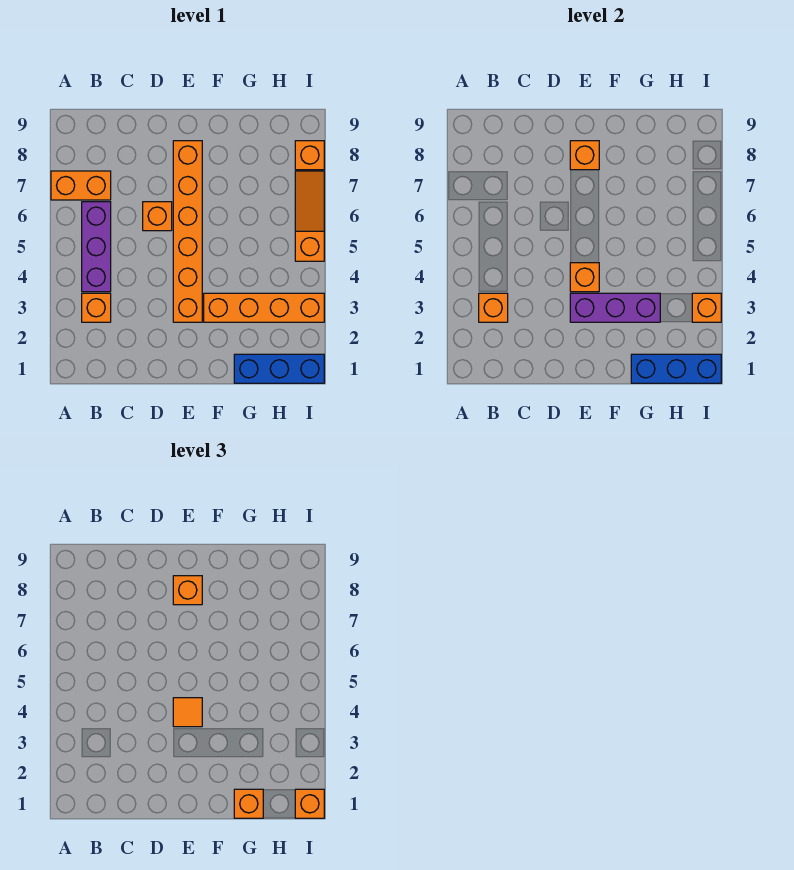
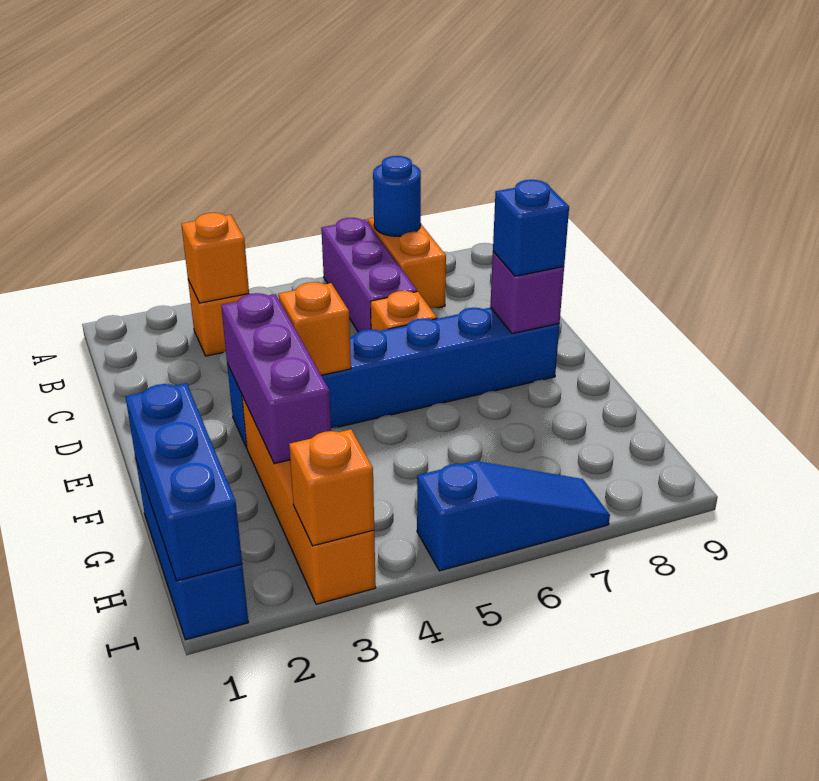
none -> blue 1x1 round brick [373,156,421,236]
purple 1x3 brick [82,202,111,292] -> purple 1x3 brick turned to [321,218,417,332]
orange 1x6 brick [173,141,202,322] -> blue 1x6 brick [227,308,559,448]
orange 1x1 tile [173,698,202,727] -> none
orange 1x1 brick [570,141,599,170] -> purple 1x1 brick [490,251,564,334]
orange 1x1 brick [173,576,202,605] -> blue 1x1 brick [493,180,569,276]
orange 1x1 brick [234,789,263,818] -> none
orange 1x1 brick [295,789,324,818] -> none
orange 1x3 slope [295,171,324,261] -> blue 1x3 slope [417,461,610,571]
orange 1x1 brick [295,141,324,170] -> none

